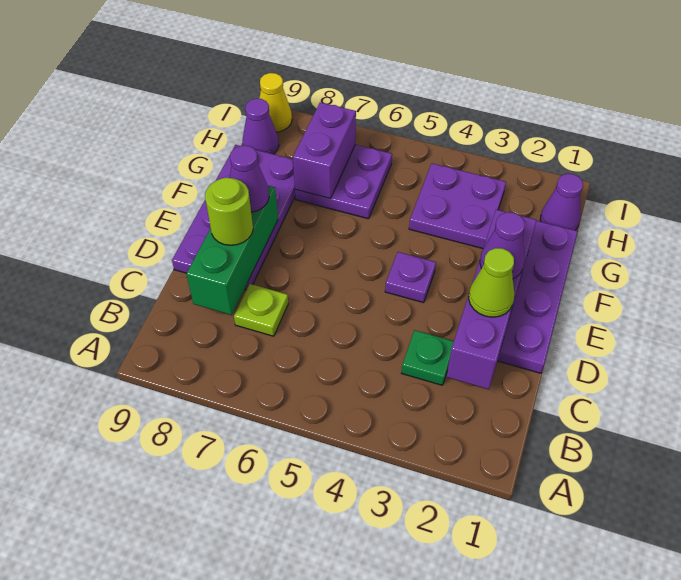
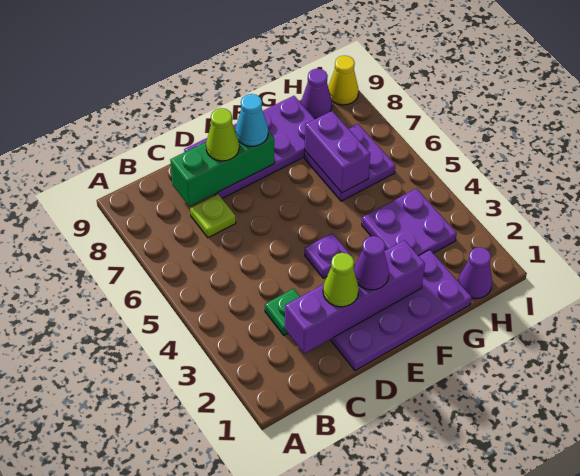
lime 1x1 round brick [205,178,253,245] -> lime 1x1 cone [206,108,239,161]
purple 1x1 cone [230,146,269,212] -> cyan 1x1 cone [235,94,268,146]
purple 1x2 brick [293,102,356,199] -> purple 1x2 brick turned to [305,111,370,193]

